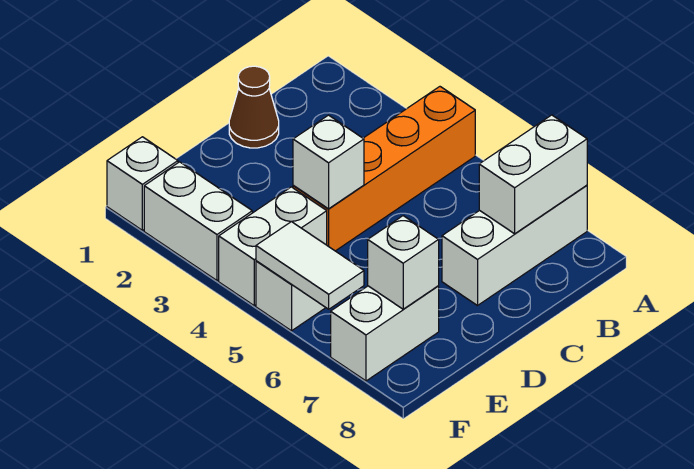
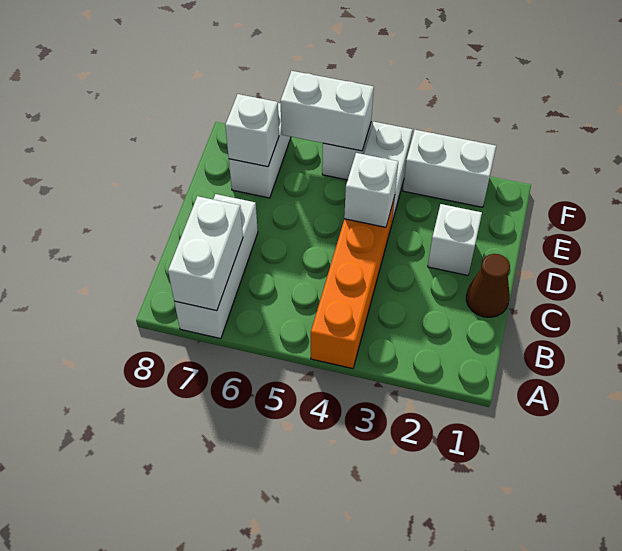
white 1x1 brick [107,137,178,230] -> white 1x1 brick moved to [428,204,482,275]
white 1x2 tile [256,222,364,309] -> white 1x2 brick [280,71,374,151]

